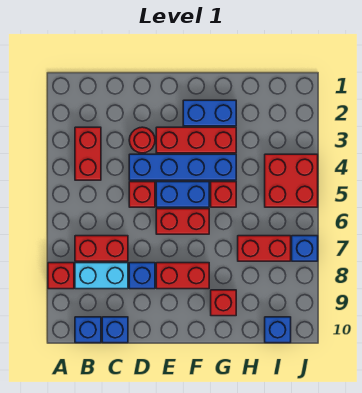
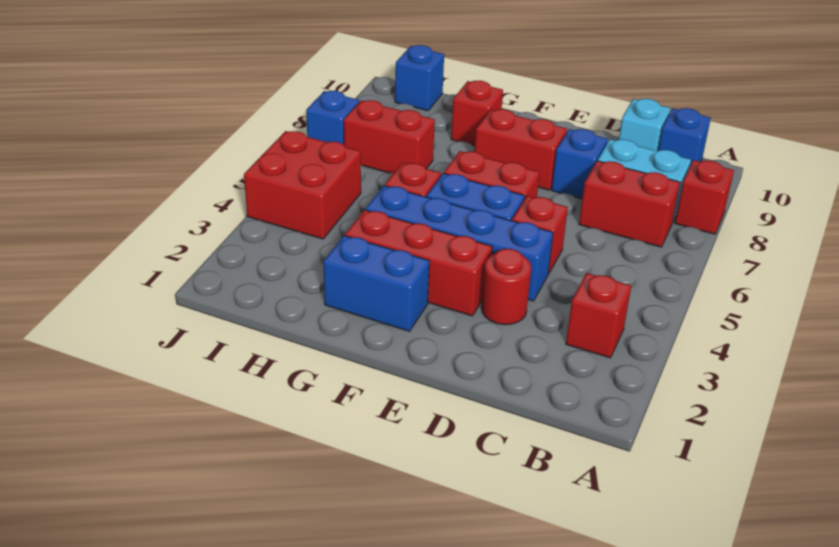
red 1x2 brick [75,127,101,180] -> red 1x1 brick [566,273,631,358]
blue 1x1 brick [102,317,128,343] -> cyan 1x1 brick [619,99,670,151]

